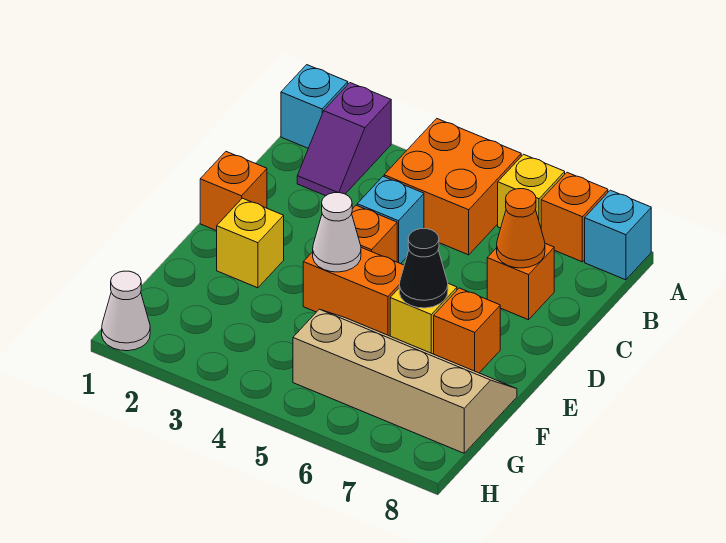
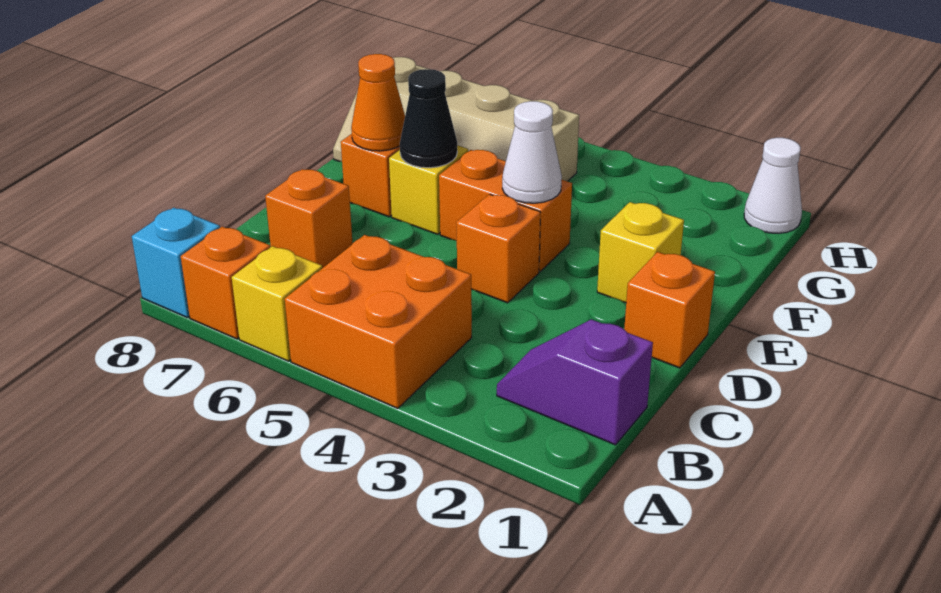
cyan 1x1 brick [281,65,348,148] -> none
purple 1x2 slope [297,83,391,196] -> purple 1x2 slope turned to [497,319,653,445]
cyan 1x1 brick [357,176,424,264] -> none
orange 1x1 cone [497,189,545,268] -> orange 1x1 cone moved to [351,54,405,151]

